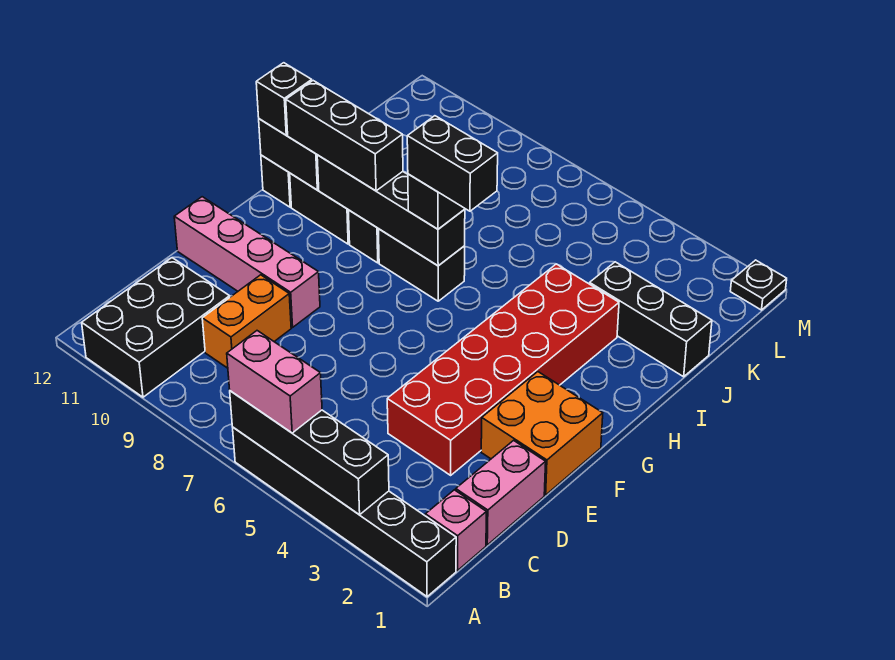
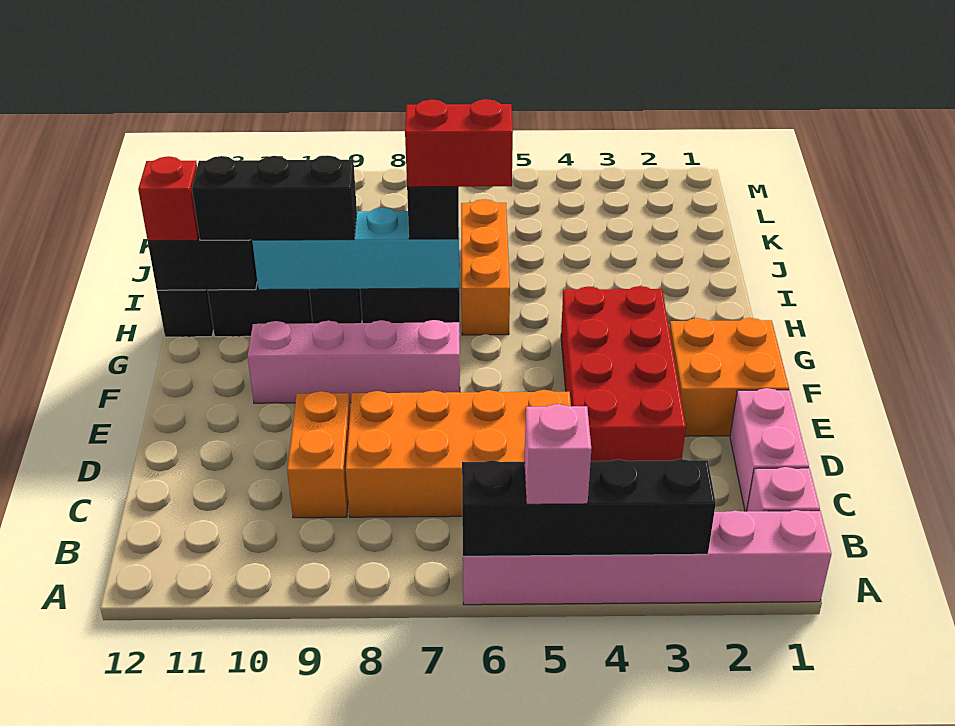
black 1x6 brick [233,428,456,597] -> pink 1x6 brick [463,510,832,605]
pink 1x2 brick [227,331,322,433] -> pink 1x1 brick [524,404,591,504]
black 2x3 brick [82,258,230,397] -> none
none -> orange 2x4 brick [346,390,571,517]
red 2x6 brick [387,264,619,475] -> red 2x4 brick [561,286,686,461]
pink 1x4 brick [174,197,320,327] -> pink 1x4 brick moved to [248,320,460,403]
none -> orange 1x3 brick [461,199,510,335]
black 1x2 brick [407,116,498,211] -> red 1x2 brick [405,99,513,187]
black 1x4 brick [317,155,465,266] -> cyan 1x4 brick [252,207,459,290]
black 1x1 brick [256,63,312,135] -> red 1x1 brick [138,156,199,241]
black 1x3 brick [590,262,712,377] -> none
black 1x1 plate [730,260,787,310] -> none

